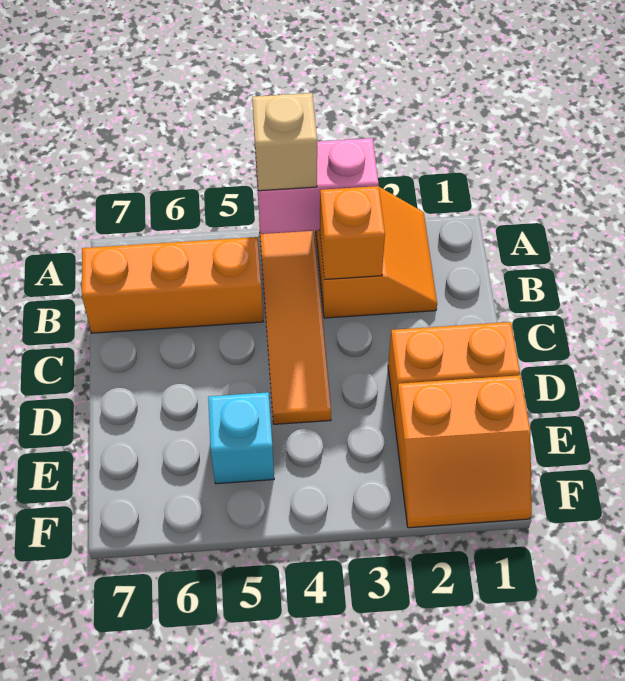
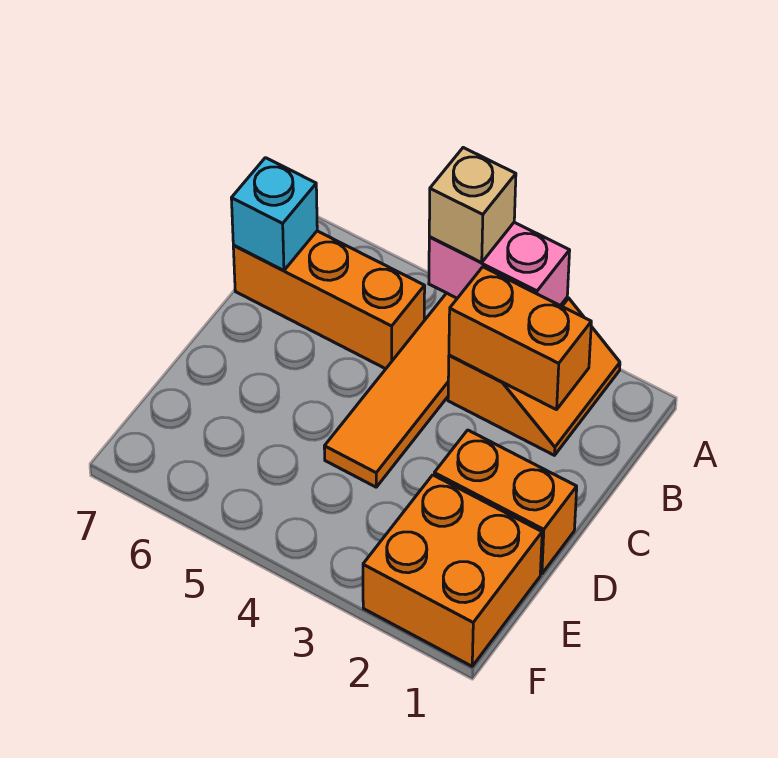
orange 1x1 brick [320,186,385,280] -> orange 1x2 brick [449,267,591,410]
orange 2x2 slope [394,375,532,528] -> orange 2x2 brick [363,475,542,666]
cyan 1x1 brick [208,392,274,484] -> cyan 1x1 brick moved to [231,158,317,271]

